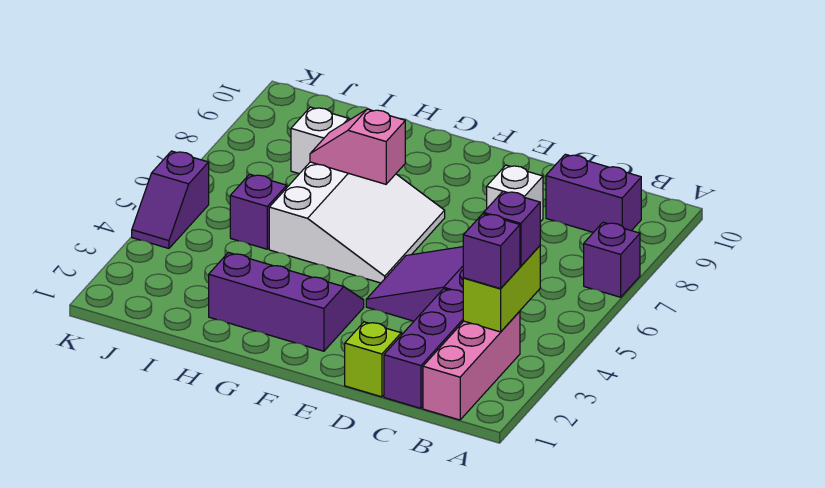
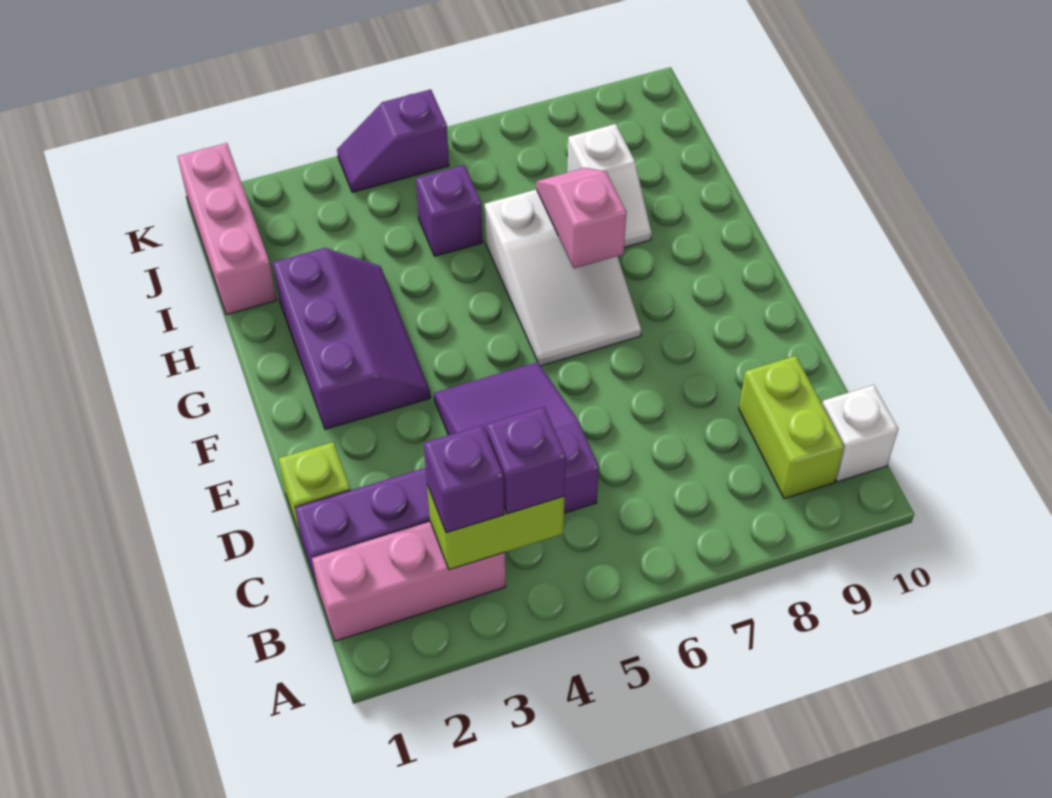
purple 1x1 brick [584,222,640,297] -> none
purple 1x2 brick [546,154,641,232] -> lime 1x2 brick [739,356,844,499]
white 1x1 brick [487,165,543,222] -> white 1x1 brick moved to [822,385,898,482]
white 3x3 slope [269,162,445,283] -> white 2x3 slope [485,189,641,366]
none -> pink 1x3 brick [177,143,276,315]

